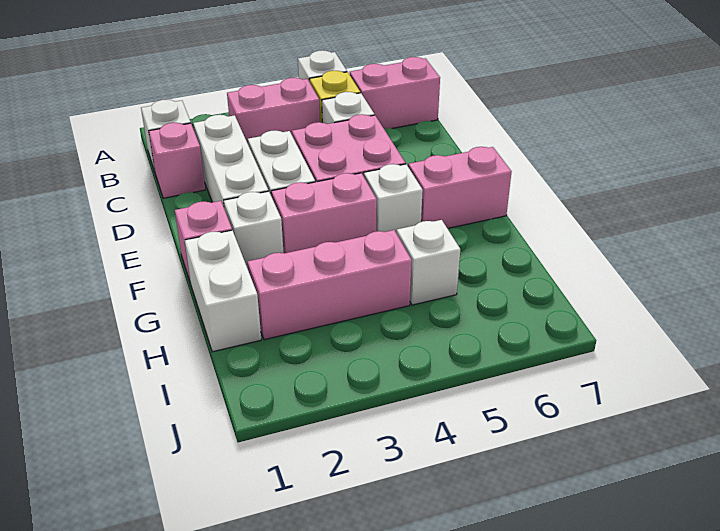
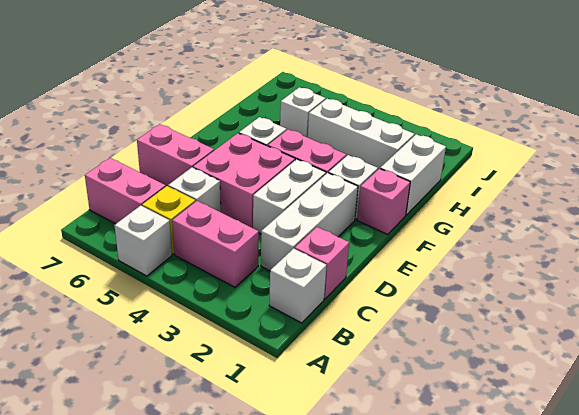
pink 1x2 brick [408,147,512,228] -> pink 1x2 brick moved to [137,124,214,186]
pink 1x3 brick [247,230,412,340] -> white 1x3 brick [308,99,414,169]

